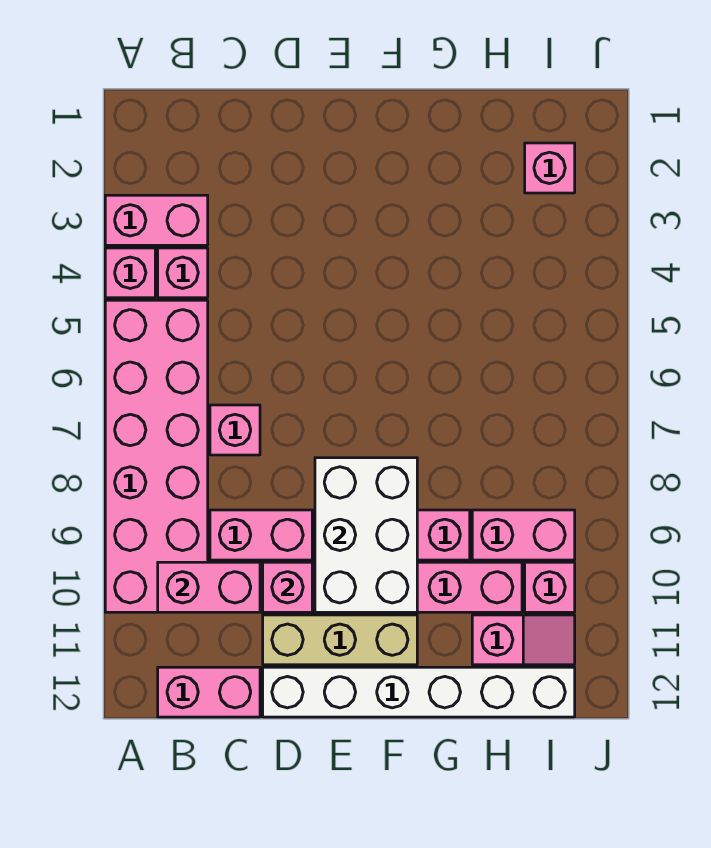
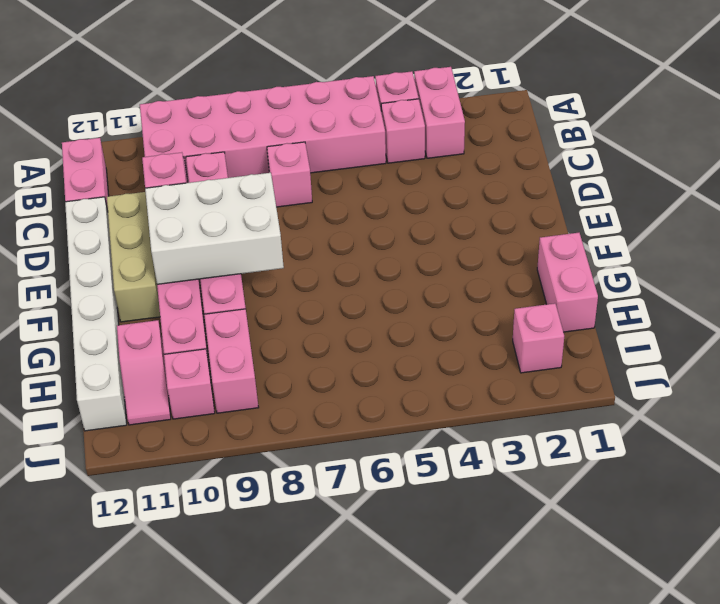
pink 1x2 brick [158,562,260,612] -> pink 1x2 brick moved to [537,233,598,332]

